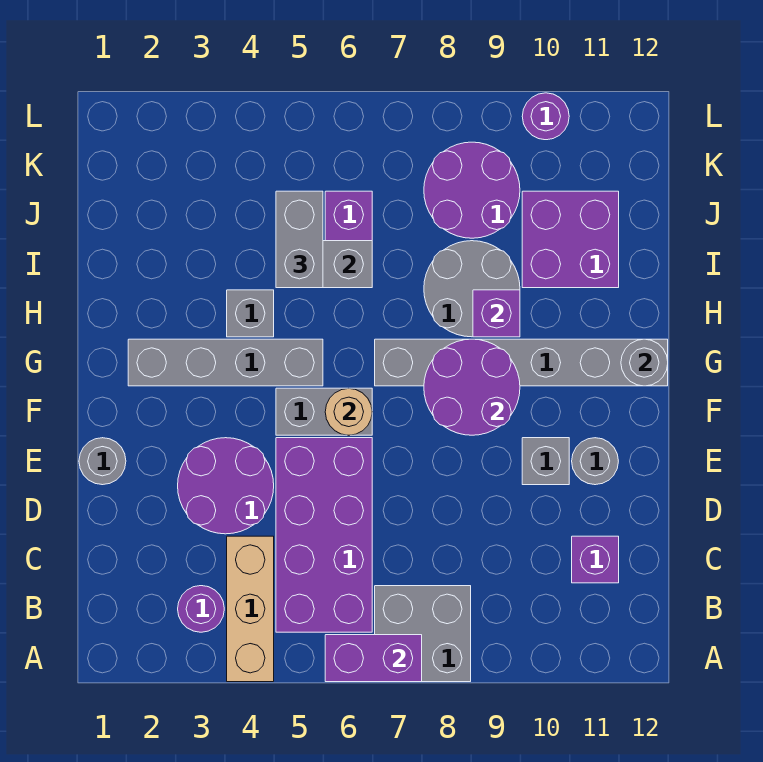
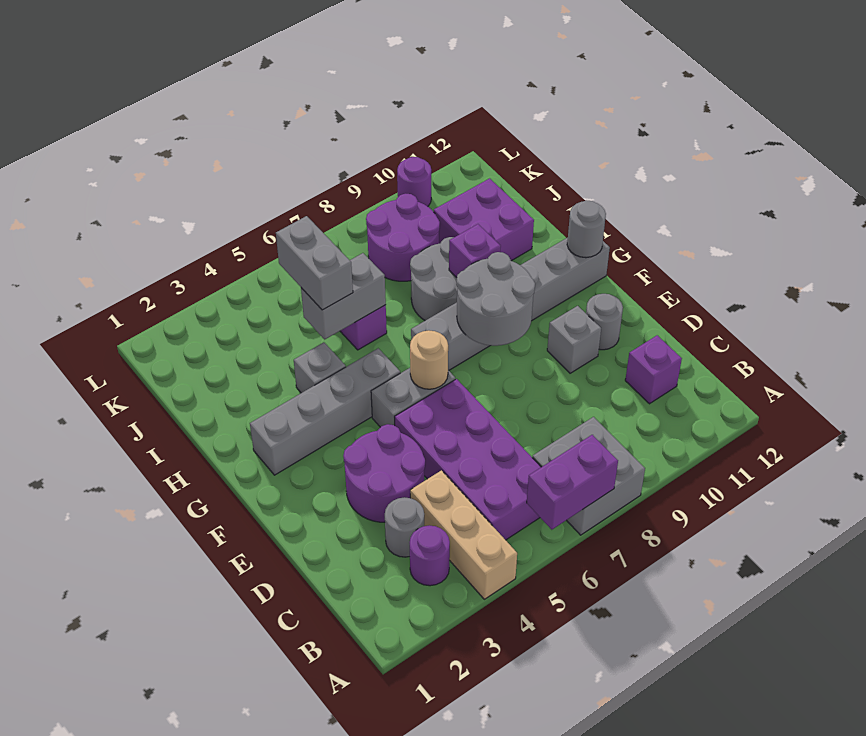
grey 1x1 round brick [79,438,126,485] -> grey 1x1 round brick moved to [385,497,424,557]
purple 2x2 round brick [424,339,520,435] -> grey 2x2 round brick [456,252,535,346]

